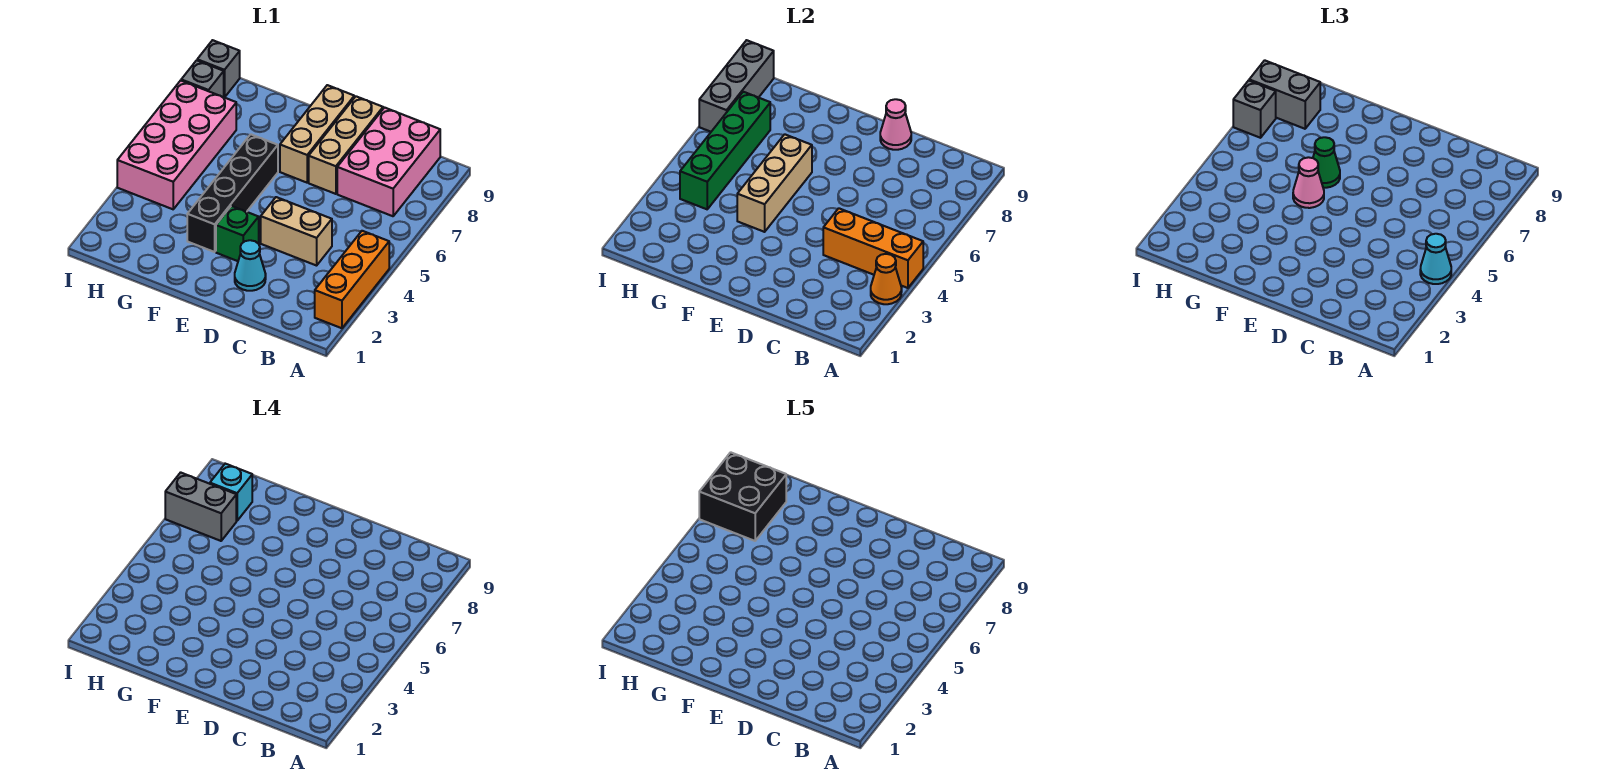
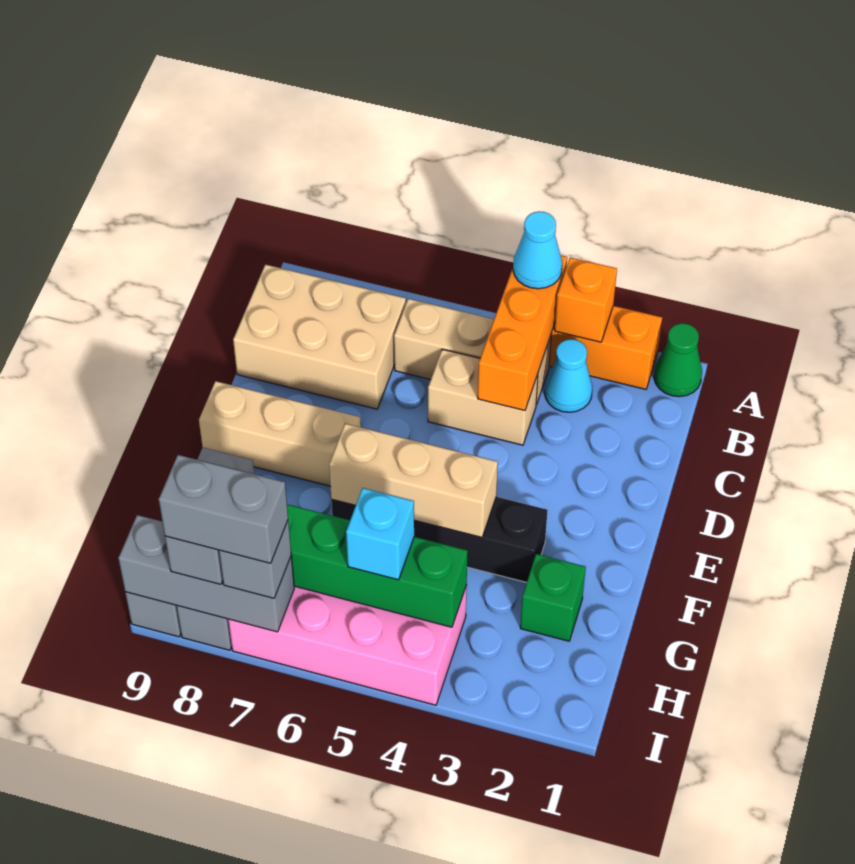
orange 1x1 cone [871,254,902,304] -> orange 1x1 brick [555,257,617,342]
pink 2x3 brick [337,108,440,216] -> tan 2x3 brick [233,265,406,409]
tan 1x2 brick [261,197,332,266] -> tan 1x2 brick turned to [428,349,538,445]
cyan 1x1 cone [235,240,266,291] -> cyan 1x1 cone moved to [544,339,593,412]
tan 1x3 brick [309,96,383,194] -> tan 1x3 brick moved to [394,299,551,405]
pink 1x1 cone [880,99,911,150] -> none
green 1x1 brick [216,206,259,261] -> green 1x1 brick moved to [520,554,586,641]
pink 1x1 cone [1293,157,1324,208] -> none
green 1x1 cone [1313,137,1340,188] -> green 1x1 cone moved to [654,323,702,397]
grey 1x2 brick [165,472,236,541] -> grey 1x2 brick turned to [159,455,288,563]
black 2x2 brick [699,452,786,541] -> none
cyan 1x1 brick [210,464,252,521] -> cyan 1x1 brick moved to [346,488,414,580]

